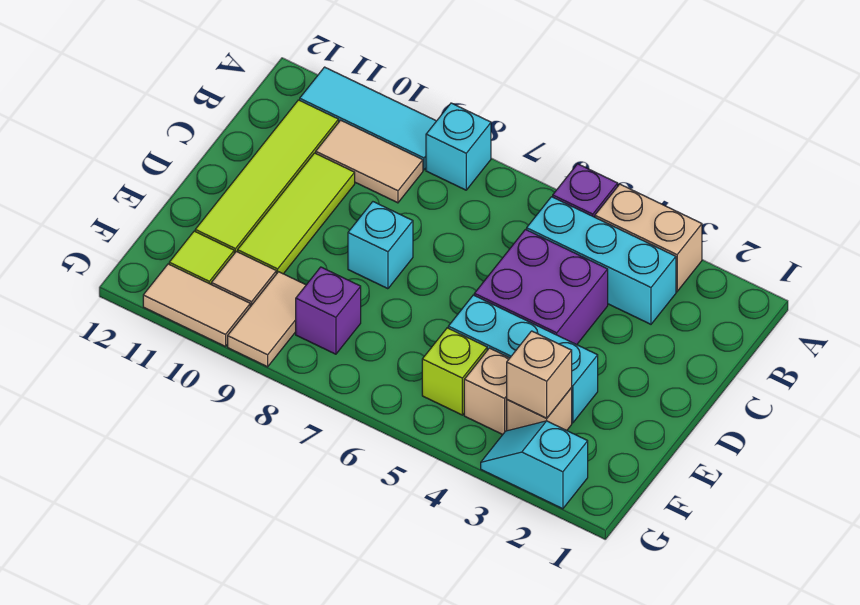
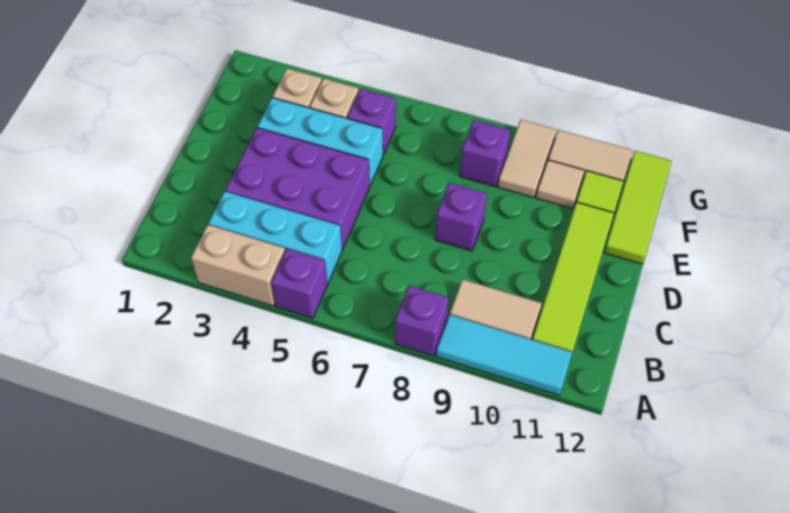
cyan 1x1 brick [426,103,491,190] -> purple 1x1 brick [395,286,449,356]
purple 2x2 brick [474,230,608,345] -> purple 2x3 brick [225,128,370,250]
lime 1x3 tile [238,153,355,274] -> lime 1x3 tile moved to [604,151,672,264]
cyan 1x1 brick [348,202,413,289] -> purple 1x1 brick [435,183,487,251]
tan 1x1 brick [507,331,572,418] -> none
lime 1x1 brick [422,328,487,415] -> purple 1x1 brick [347,89,396,155]
cyan 1x2 slope [481,421,588,509] -> none

